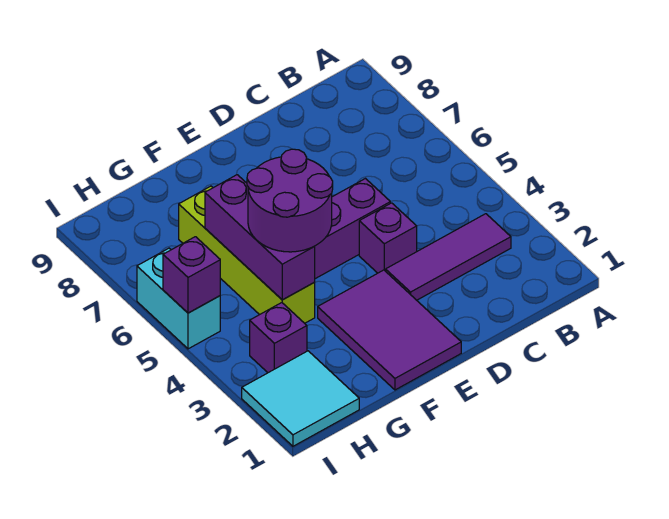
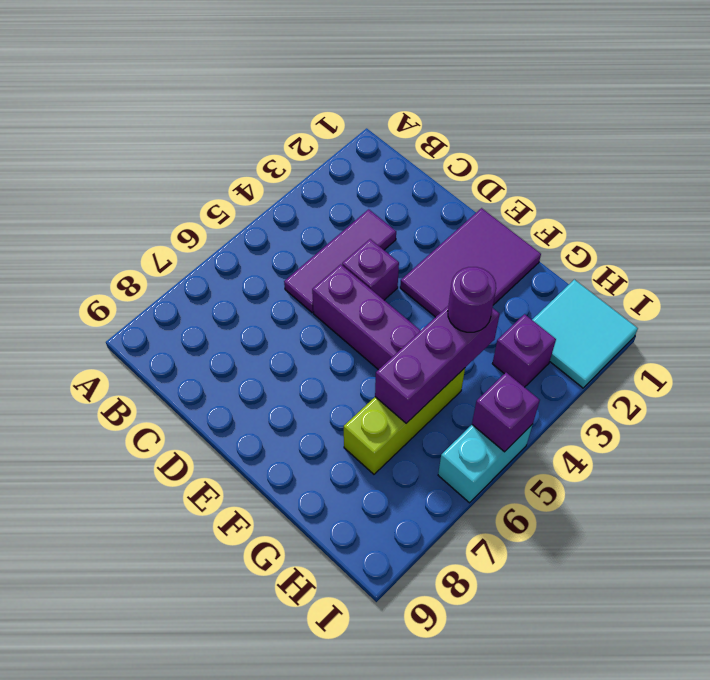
purple 1x3 tile [386,214,511,300] -> purple 1x3 tile turned to [284,209,396,313]
purple 2x2 round brick [247,149,333,252] -> purple 1x1 round brick [448,267,496,332]
lime 1x4 brick [179,186,315,323] -> lime 1x3 brick [344,368,465,474]

